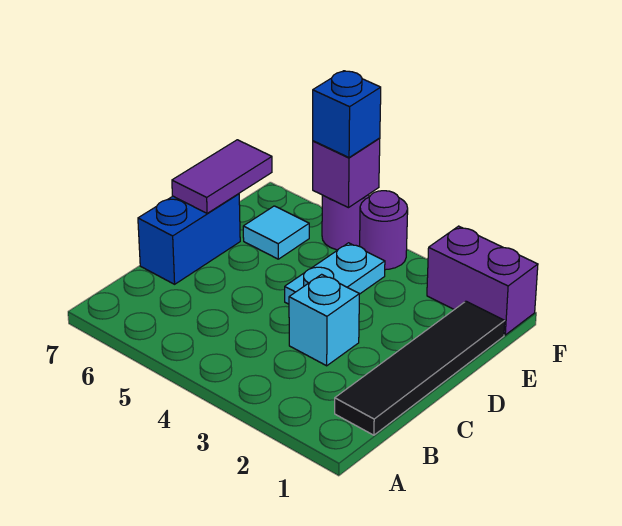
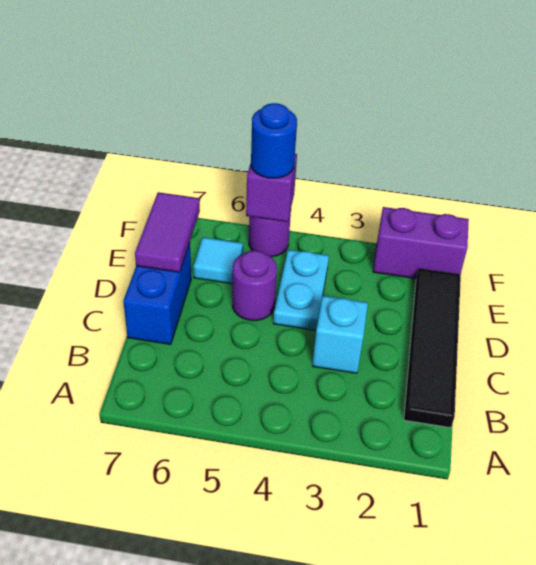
purple 1x1 round brick [360,191,408,270] -> purple 1x1 round brick moved to [232,251,277,321]
blue 1x1 brick [313,71,381,157] -> blue 1x1 round brick [251,103,297,178]

